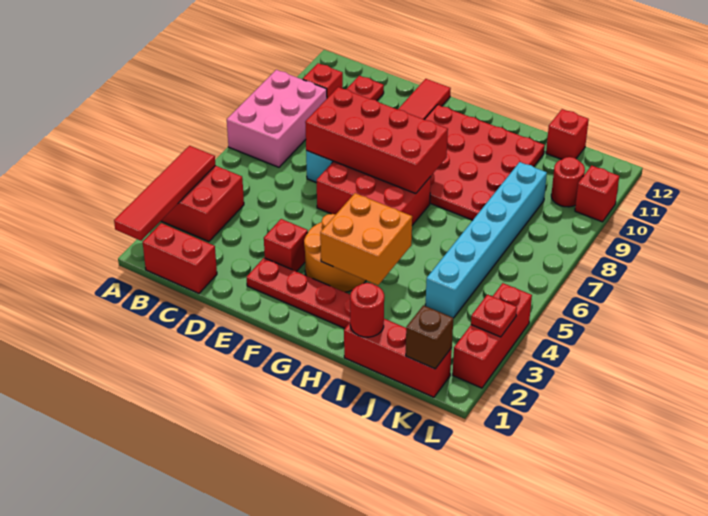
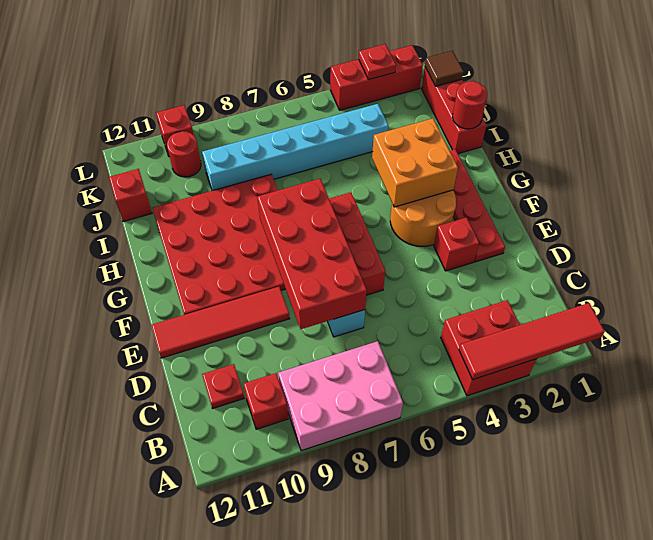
red 1x2 brick [143,223,217,293] -> none
brown 1x1 brick [406,305,453,369] -> brown 1x1 tile [425,51,464,86]

